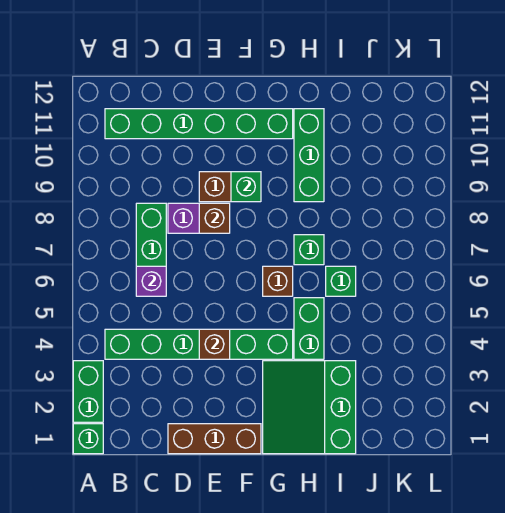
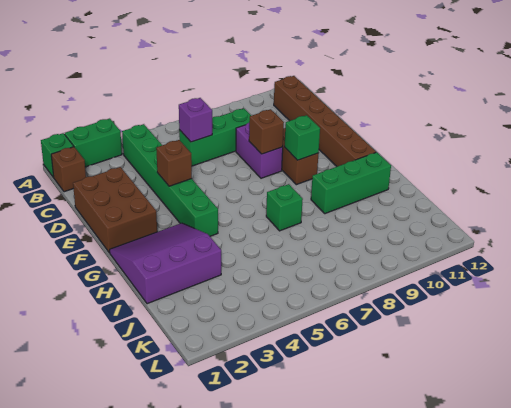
green 1x6 brick [105,109,293,139] -> brown 1x6 brick [274,76,376,166]
brown 1x3 brick [168,424,261,454] -> brown 2x3 brick [73,167,157,253]
green 3x3 slope [263,361,356,454] -> purple 3x3 slope [110,223,221,304]
brown 1x1 brick [263,266,293,296] -> brown 1x1 brick moved to [51,147,86,192]
green 1x2 brick [294,298,324,359] -> none
green 1x1 brick [326,266,356,296] -> none

